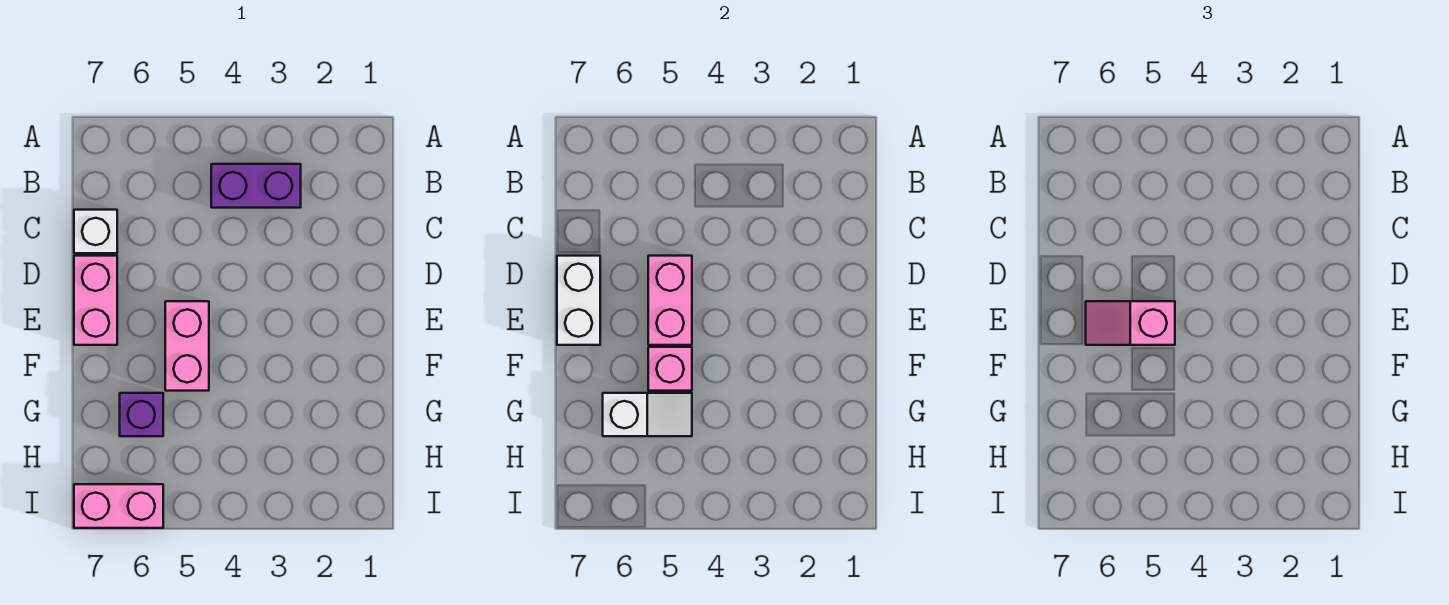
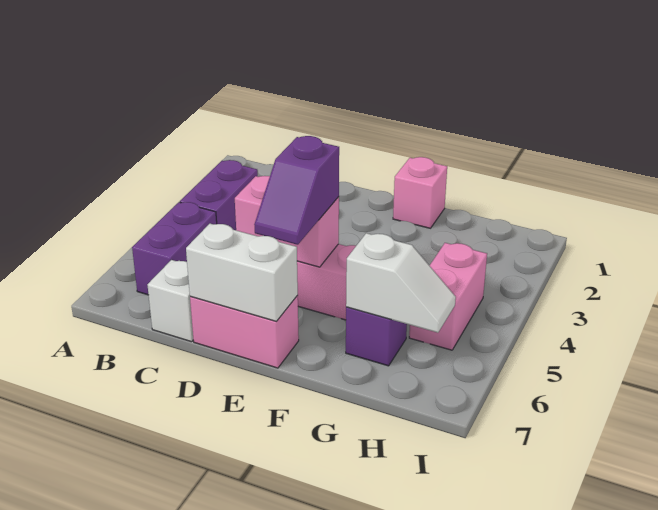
none -> purple 1x2 brick [132,202,217,295]
pink 1x2 slope [1086,301,1175,345] -> purple 1x2 slope [254,136,339,245]
pink 1x1 brick [648,347,692,391] -> pink 1x1 brick moved to [393,157,447,228]
white 1x2 slope [603,393,692,436] -> white 1x2 slope turned to [346,233,456,333]
pink 1x2 brick [74,484,163,528] -> pink 1x2 brick moved to [409,243,487,350]

